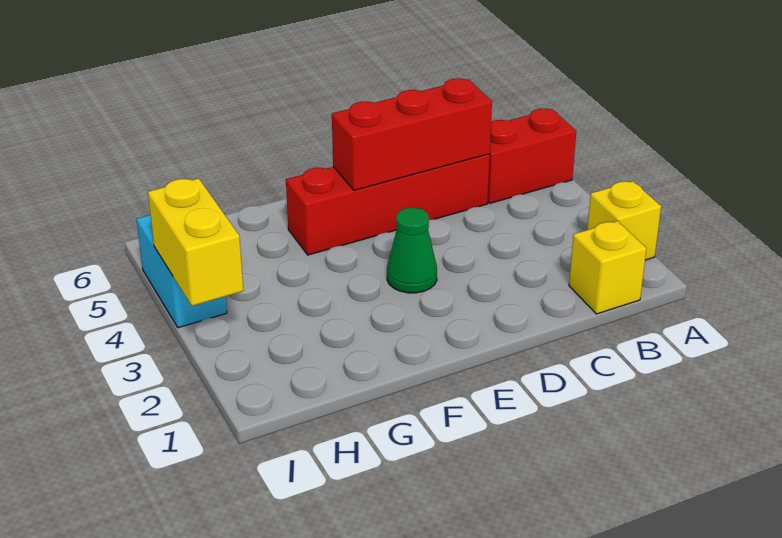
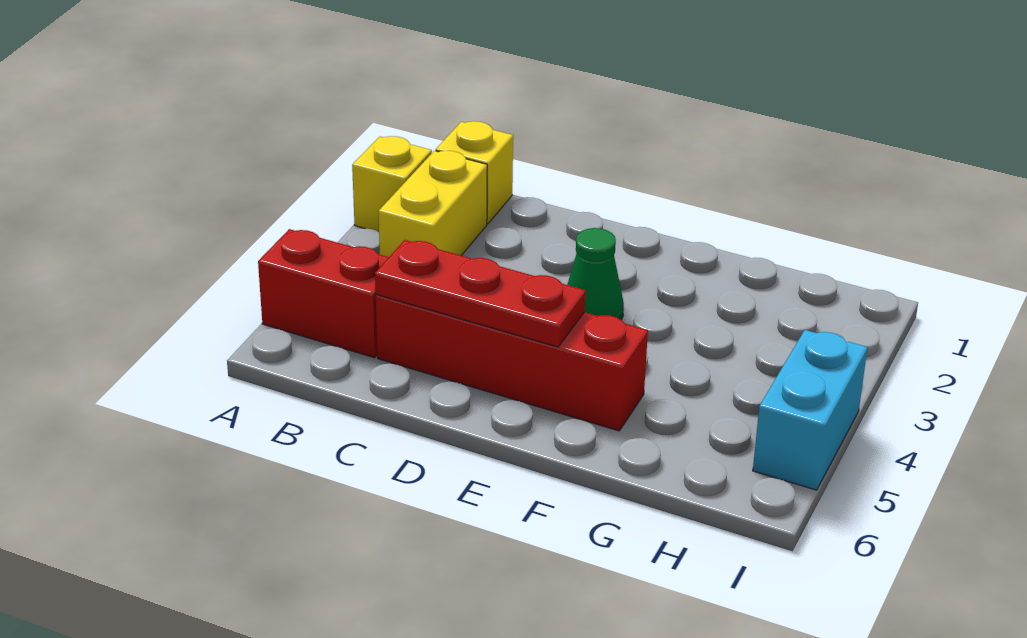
red 1x3 brick [332,78,492,190] -> red 1x3 plate [375,240,585,347]
yellow 1x2 brick [148,178,243,306] -> yellow 1x2 brick moved to [379,151,487,257]

